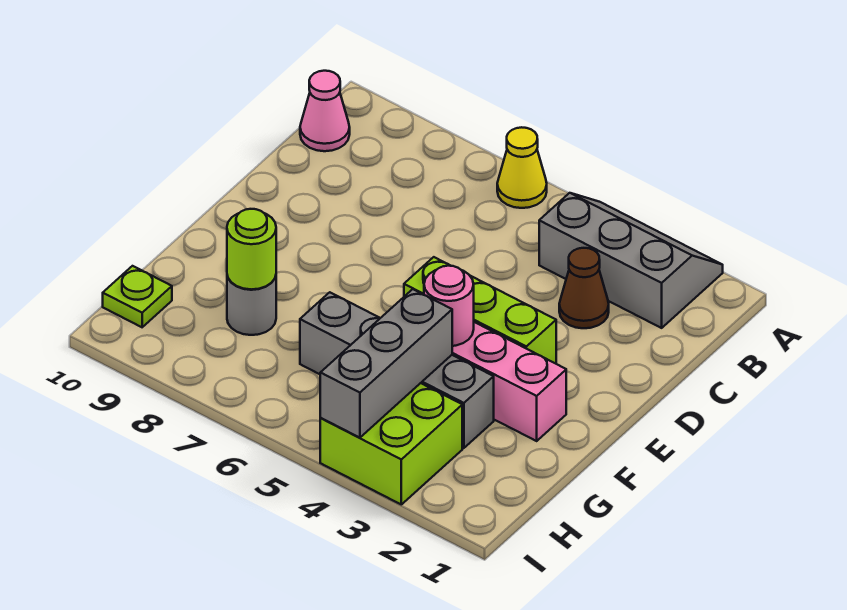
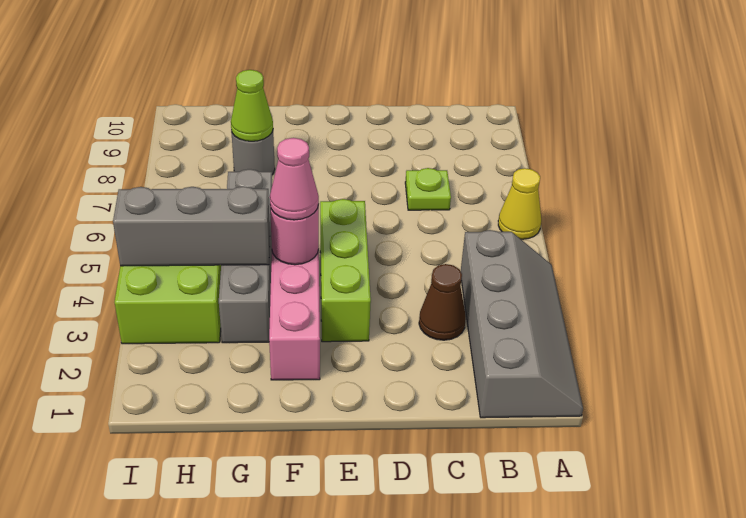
grey 2x3 slope [539,193,723,328] -> grey 2x4 slope [461,230,583,418]
pink 1x1 cone [300,71,350,151] -> pink 1x1 cone moved to [270,138,319,220]
lime 1x1 round brick [227,209,276,289] -> lime 1x1 cone [231,70,273,141]
lime 1x1 plate [103,266,172,327] -> lime 1x1 plate moved to [405,168,451,210]

